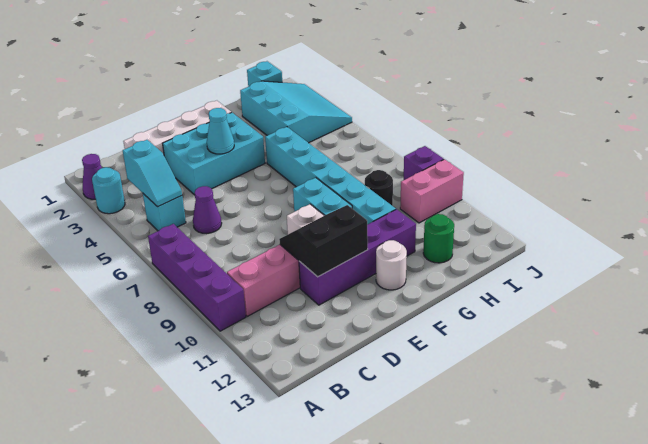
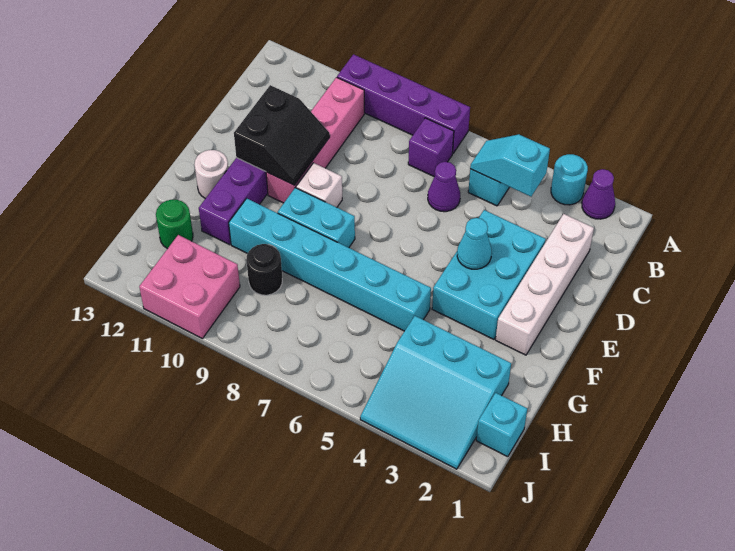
pink 1x2 brick [400,159,464,223] -> pink 2x2 brick [139,235,240,338]
purple 1x1 brick [404,146,444,180] -> purple 1x1 brick moved to [408,118,454,177]

